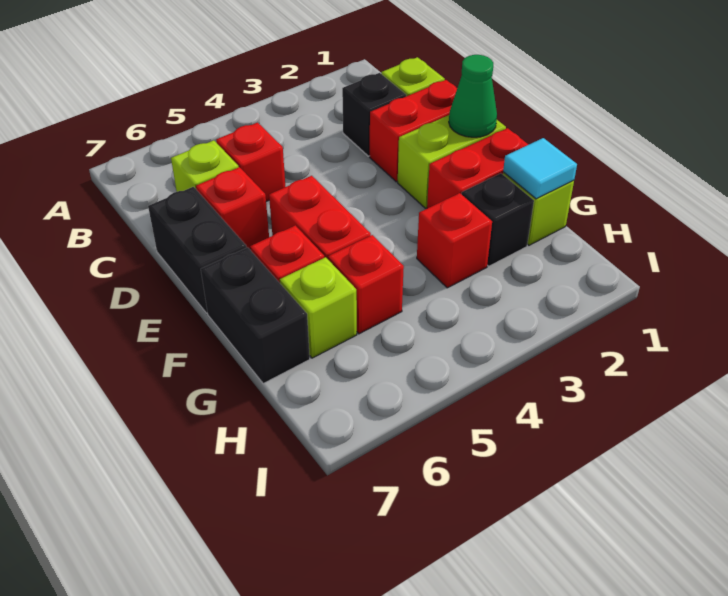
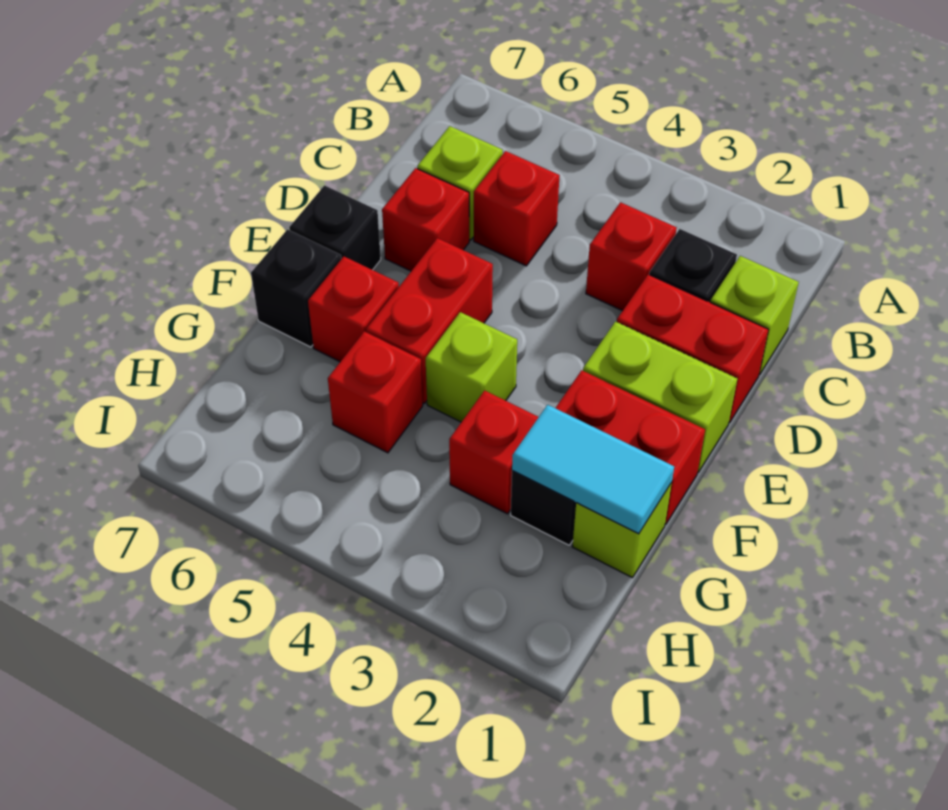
none -> red 1x1 brick [586,202,677,311]
black 1x2 brick [148,187,247,313] -> black 1x1 brick [289,185,381,270]
green 1x1 cone [449,55,497,137] -> none
black 1x2 brick [201,247,310,384] -> black 1x1 brick [251,229,341,347]
cyan 1x1 tile [503,138,577,199] -> cyan 1x2 tile [512,405,674,534]
lime 1x1 brick [280,257,357,358] -> lime 1x1 brick moved to [426,312,517,422]

